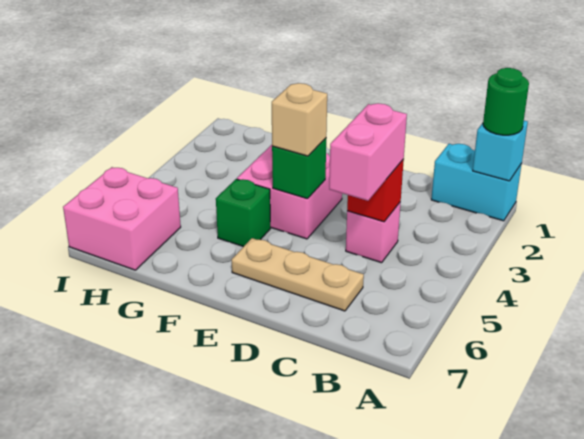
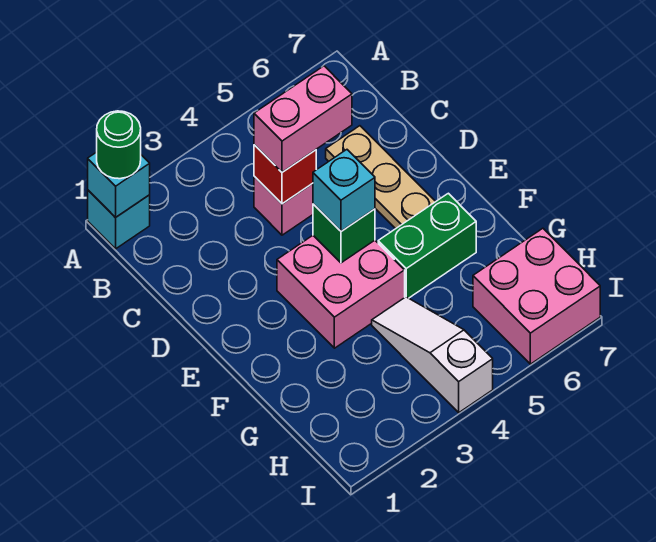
cyan 1x2 brick [431,144,522,221] -> cyan 1x1 brick [88,190,150,249]
tan 1x1 brick [272,83,327,156] -> cyan 1x1 brick [313,150,375,231]
green 1x1 brick [216,179,271,247] -> green 1x2 brick [378,193,476,298]
none -> white 1x3 slope [372,297,493,413]

